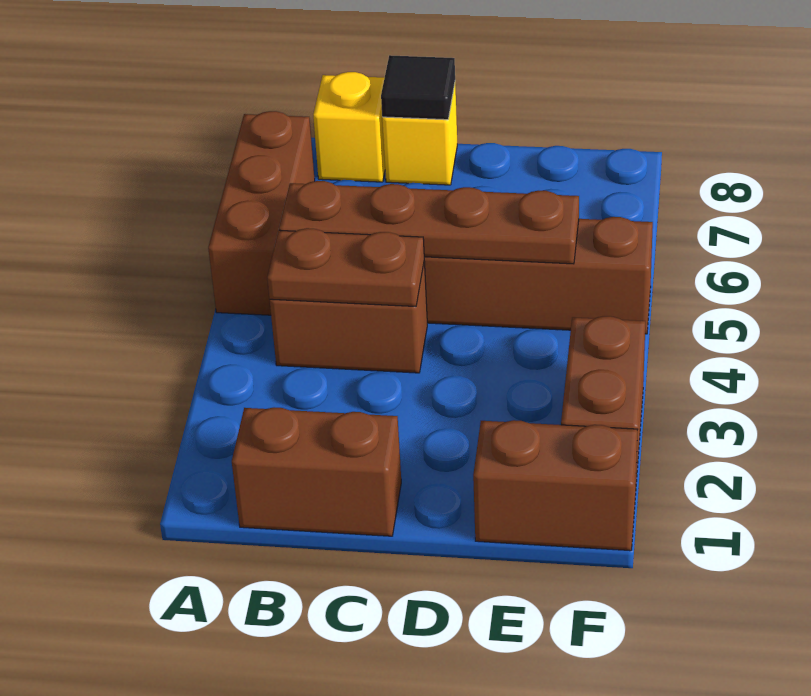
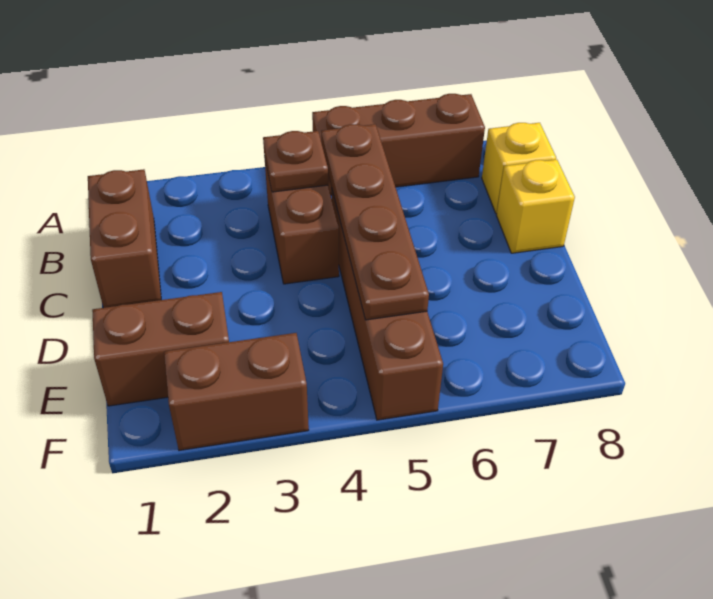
brown 1x2 plate [267,228,424,307] -> brown 1x1 plate [263,131,328,192]
black 1x1 tile [381,55,455,120] -> none
brown 1x2 brick [473,420,638,551] -> brown 1x2 brick turned to [92,292,229,406]

